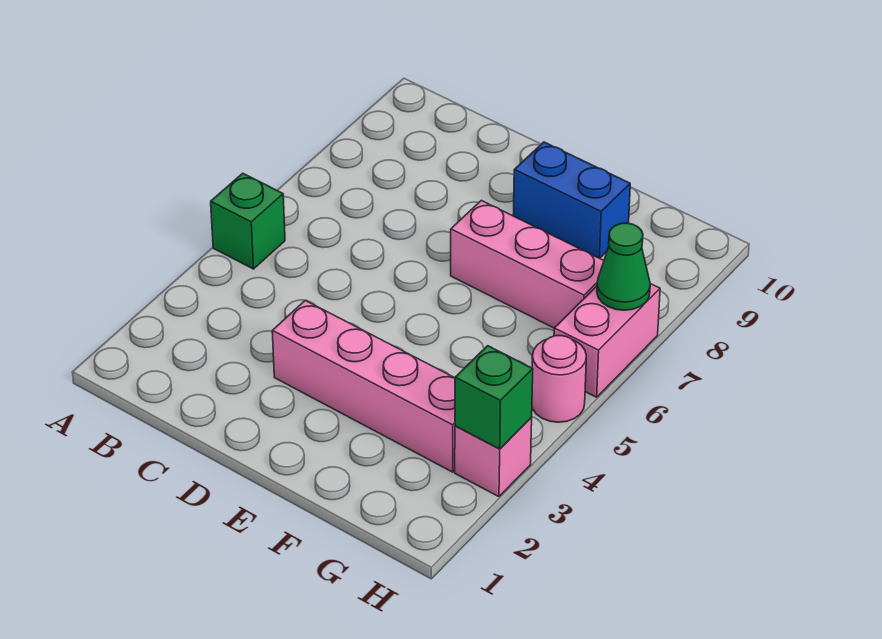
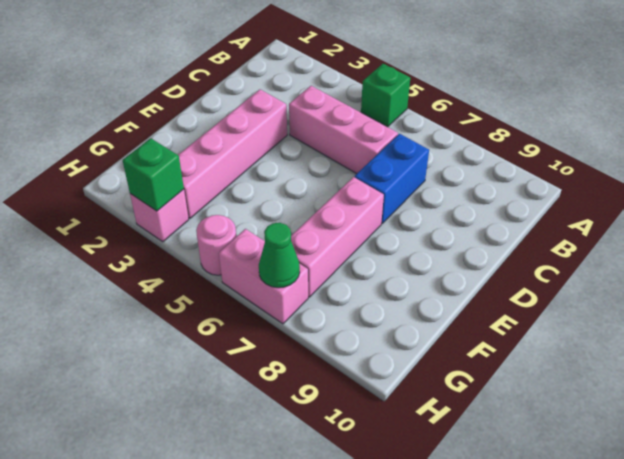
none -> pink 1x3 brick [289,86,398,174]
blue 1x2 brick [513,142,630,258] -> blue 1x2 brick moved to [355,134,429,223]

